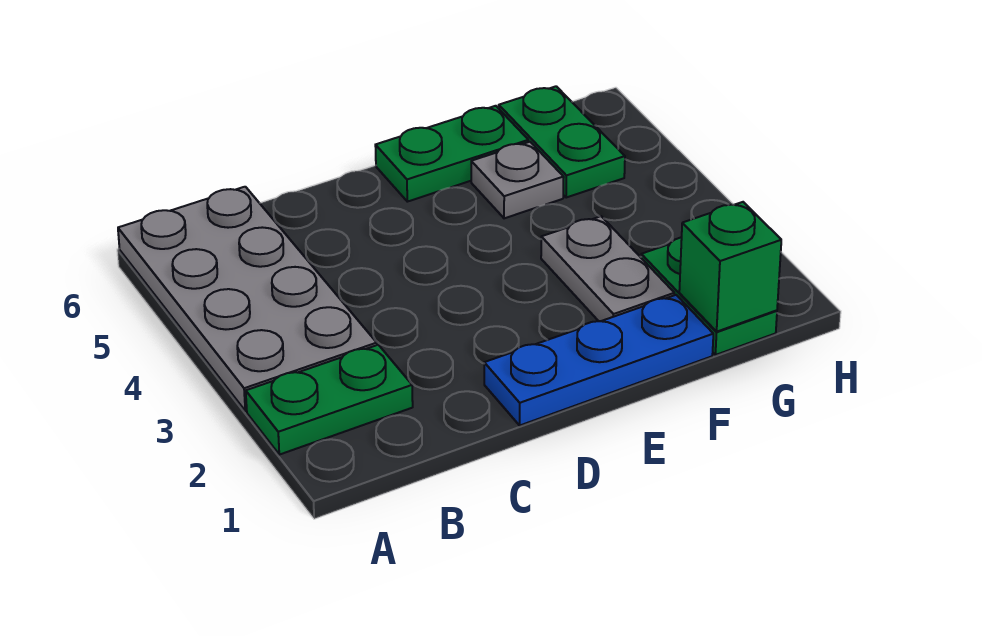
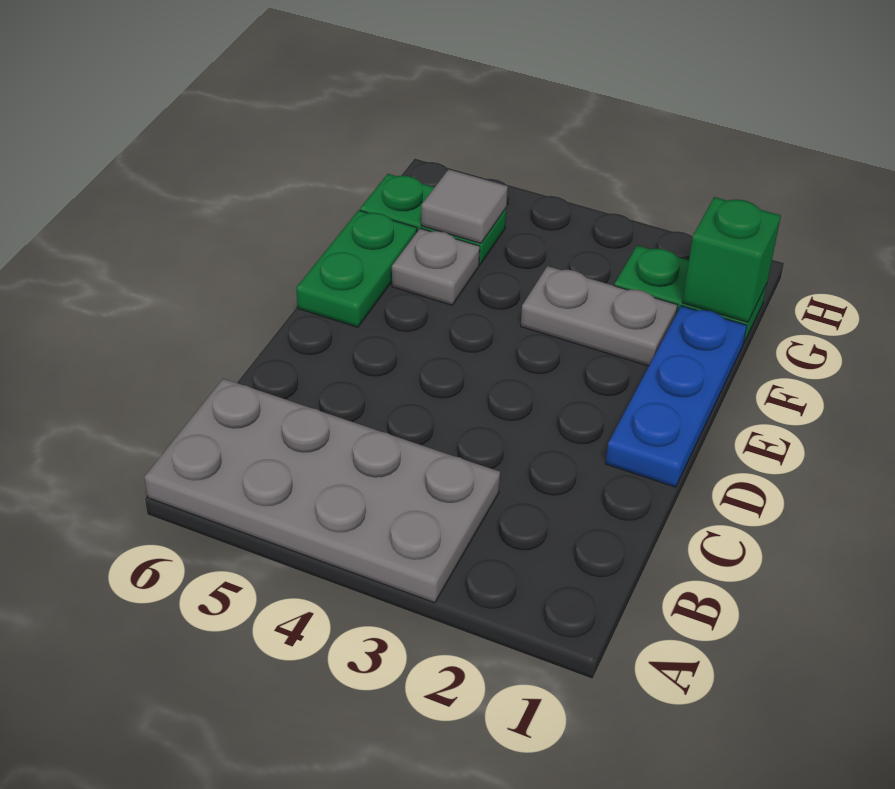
green 1x2 plate [246,345,413,455] -> none
none -> grey 1x1 tile [421,169,508,243]

